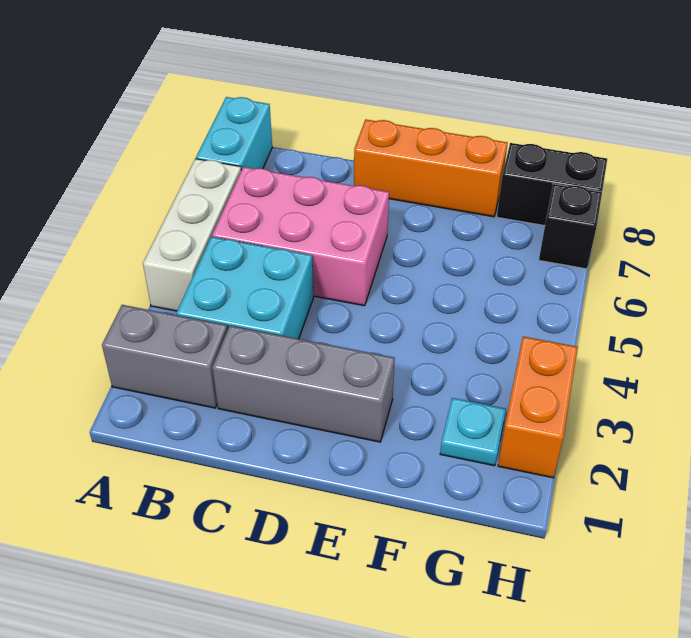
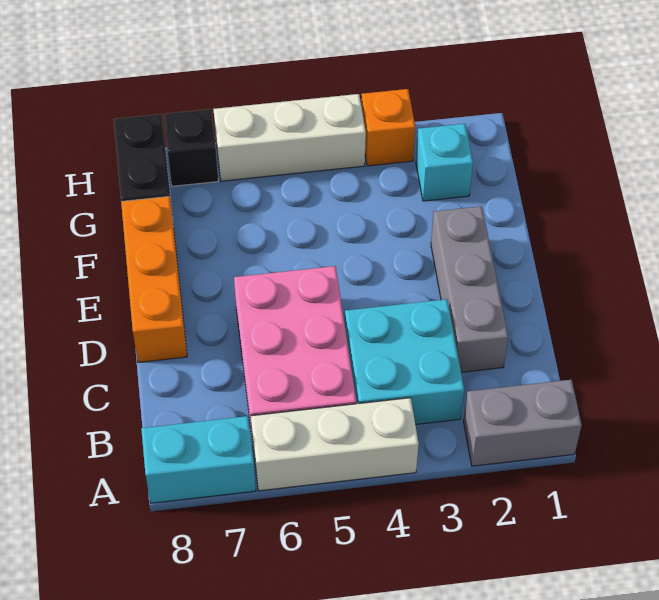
grey 1x2 brick [102,305,228,408] -> grey 1x2 brick turned to [463,380,582,466]
cyan 1x1 plate [440,398,506,466] -> cyan 1x1 brick [416,124,473,201]
orange 1x2 brick [498,337,578,478] -> orange 1x1 brick [361,89,415,166]
none -> white 1x3 brick [213,94,366,181]

